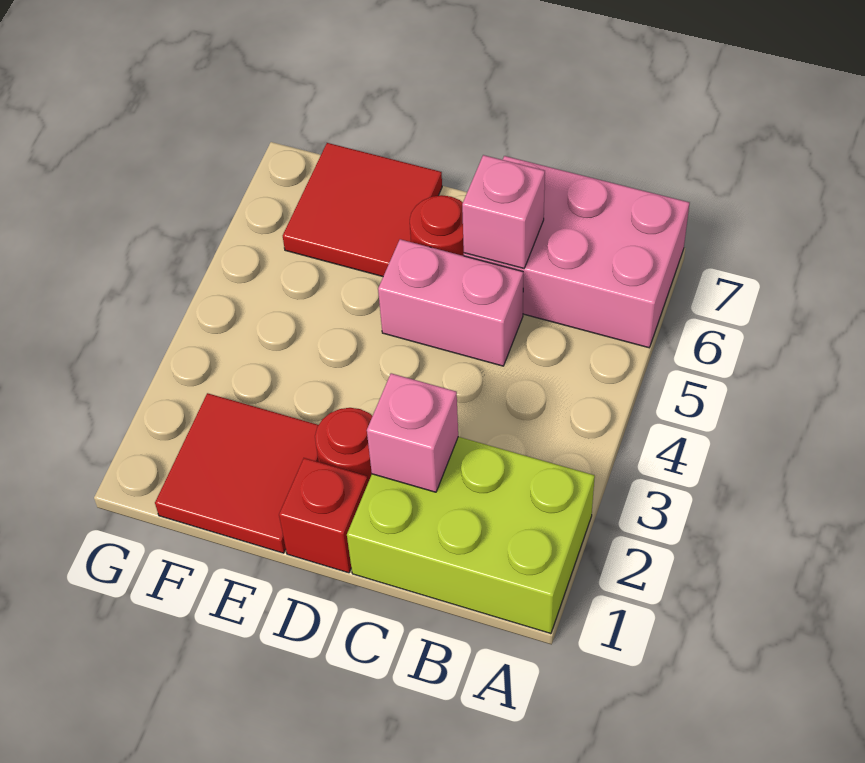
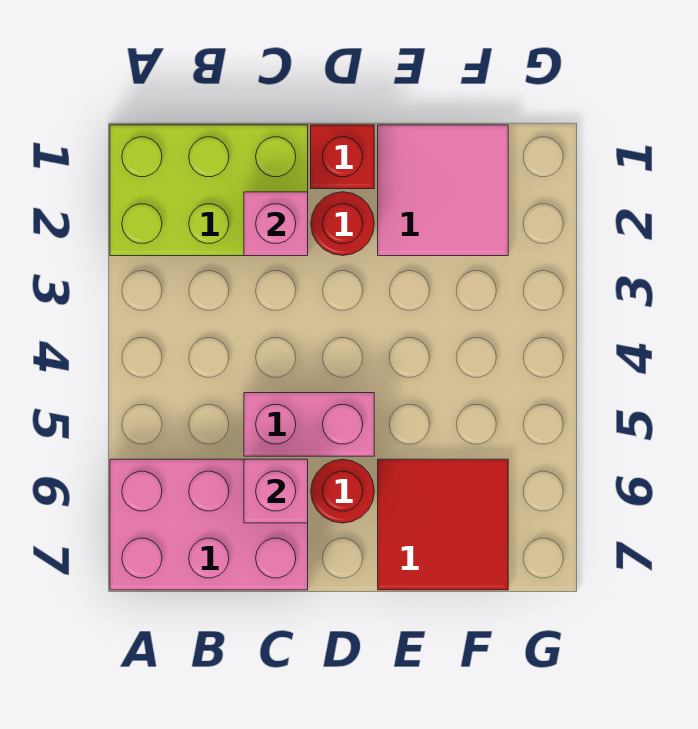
red 2x2 tile [155,393,319,553] -> pink 2x2 tile [378,125,508,256]

